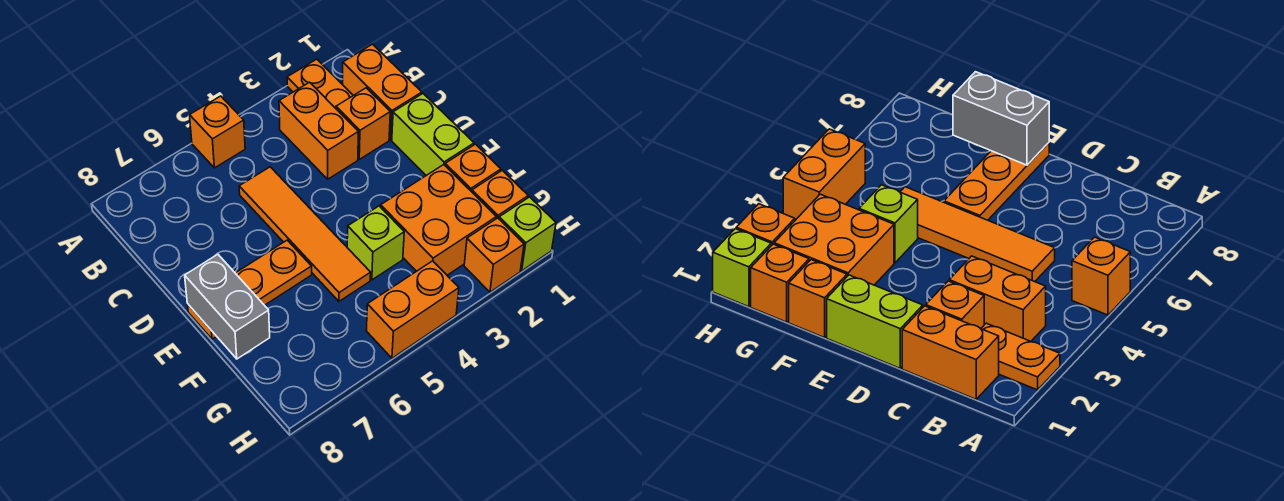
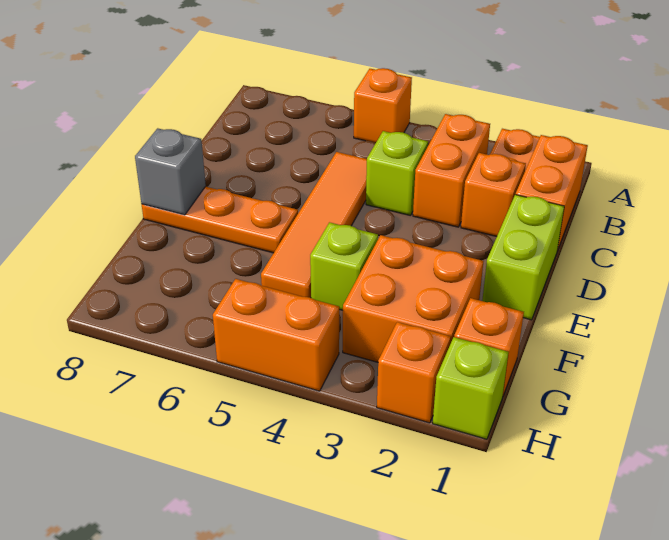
none -> lime 1x1 brick [366,131,428,216]
grey 1x2 brick [185,254,270,359] -> grey 1x1 brick [135,128,206,215]
orange 1x1 brick [445,144,501,192] -> none

